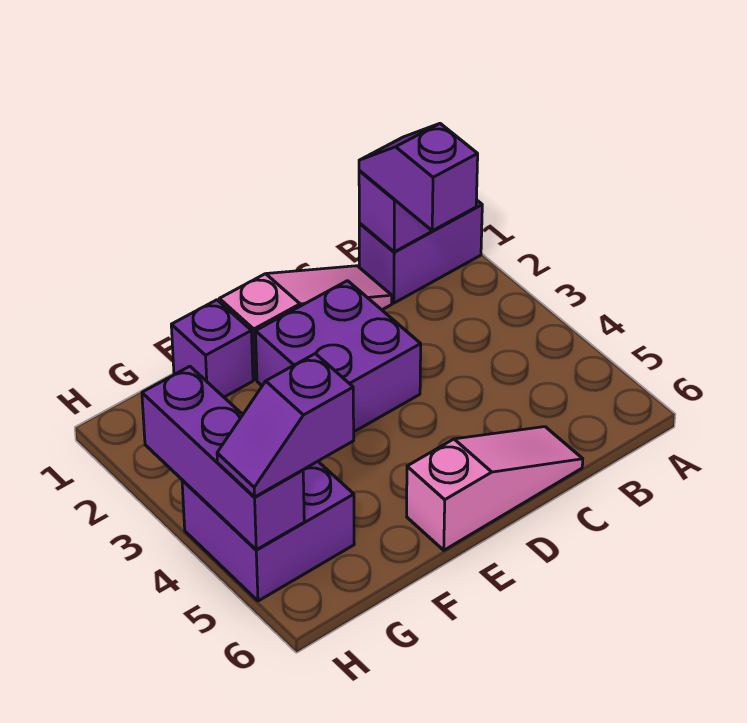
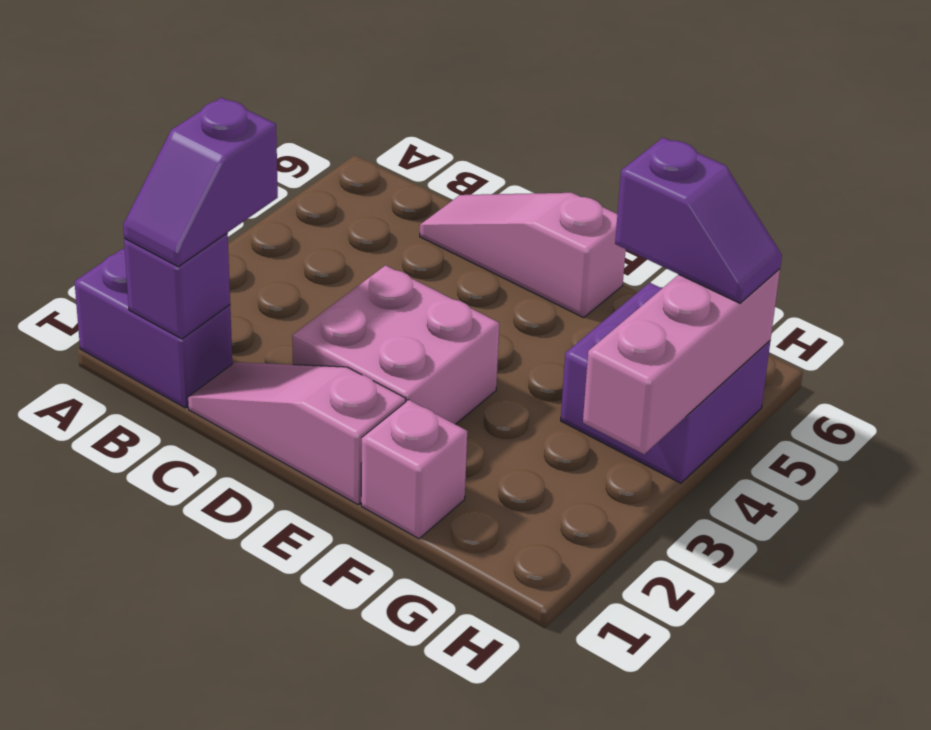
purple 2x2 brick [256,281,421,432] -> pink 2x2 brick [292,265,499,424]
purple 1x1 brick [171,300,253,397] -> pink 1x1 brick [361,400,467,539]
purple 1x3 brick [142,366,304,550] -> pink 1x3 brick [583,269,780,454]

